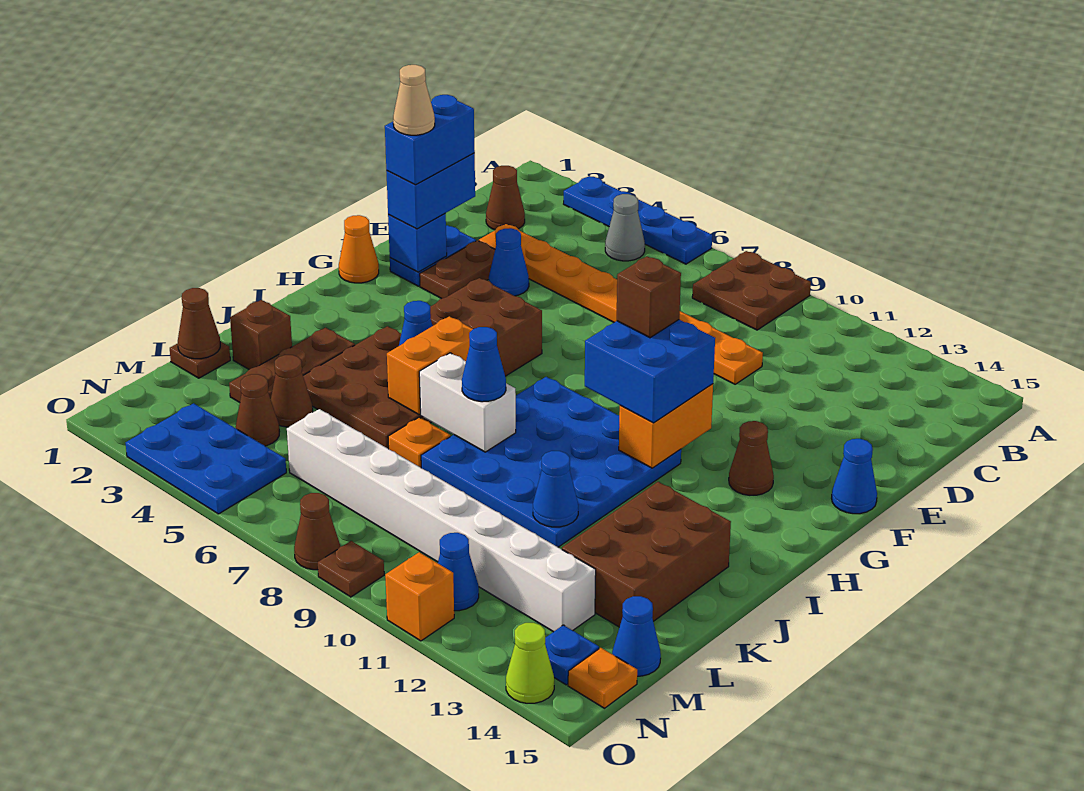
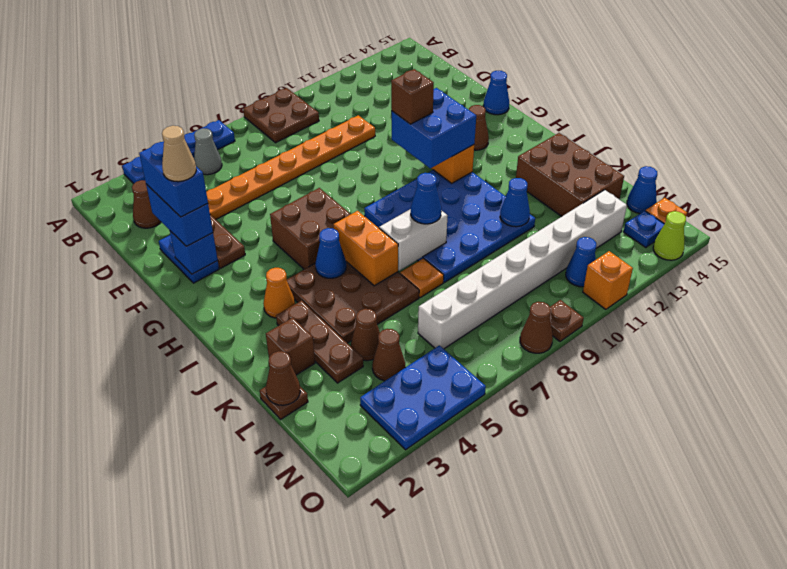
blue 1x1 cone [489,228,529,296] -> none
orange 1x1 cone [339,215,379,283] -> orange 1x1 cone moved to [263,268,295,318]

